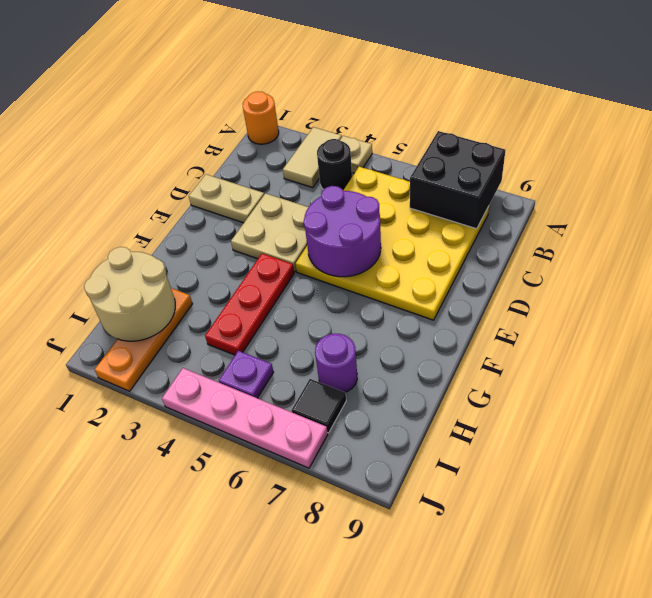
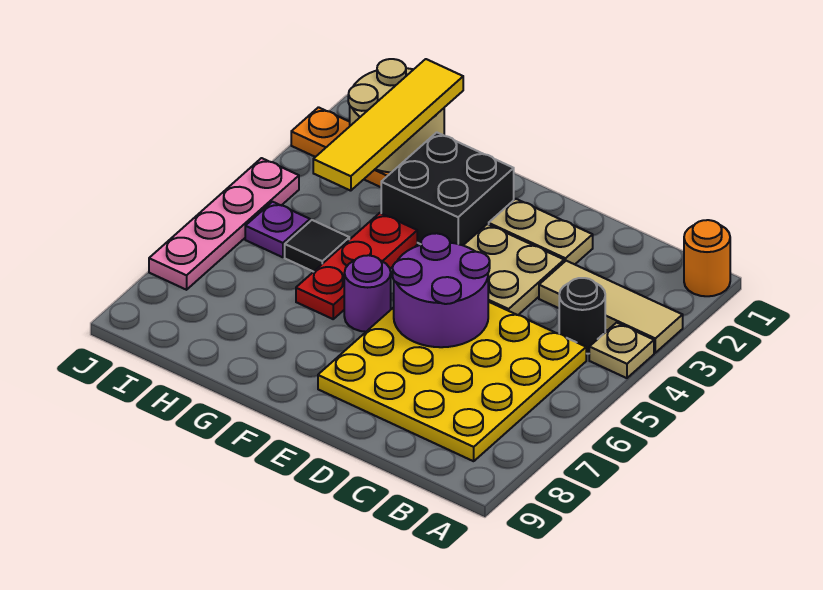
tan 1x2 tile [283,127,342,188] -> tan 1x3 tile [539,261,683,353]
black 2x2 brick [410,131,506,229] -> black 2x2 brick moved to [381,132,514,245]
tan 1x2 plate [189,174,264,223] -> tan 1x2 plate turned to [489,199,593,264]
red 1x3 plate [205,253,294,355] -> red 1x3 plate turned to [296,213,417,319]
none -> yellow 1x4 tile [313,59,463,191]
purple 1x1 round brick [315,334,357,392] -> purple 1x1 round brick moved to [344,255,391,332]
black 1x1 tile [291,379,346,433] -> black 1x1 tile moved to [285,220,349,272]

